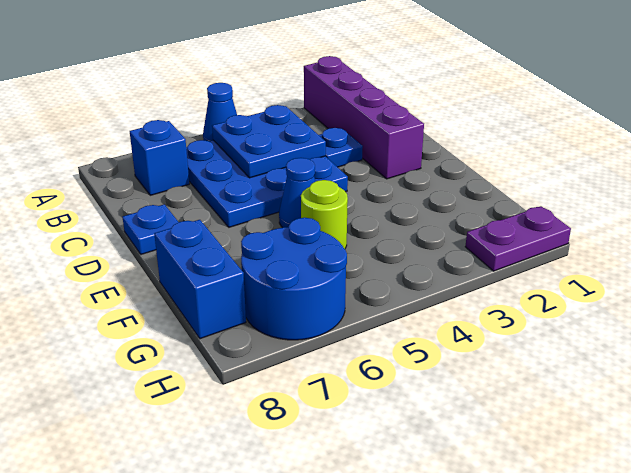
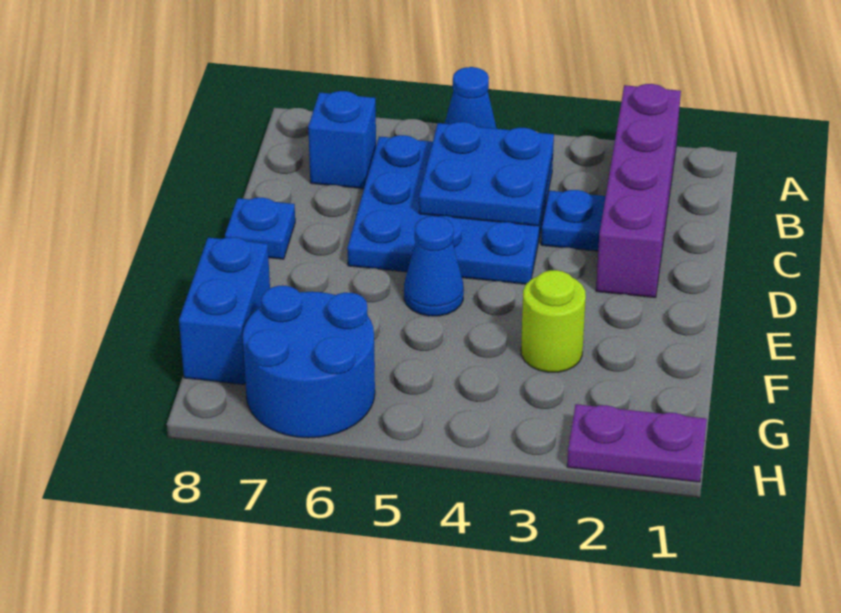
lime 1x1 round brick [301,180,348,249] -> lime 1x1 round brick moved to [521,270,586,372]

